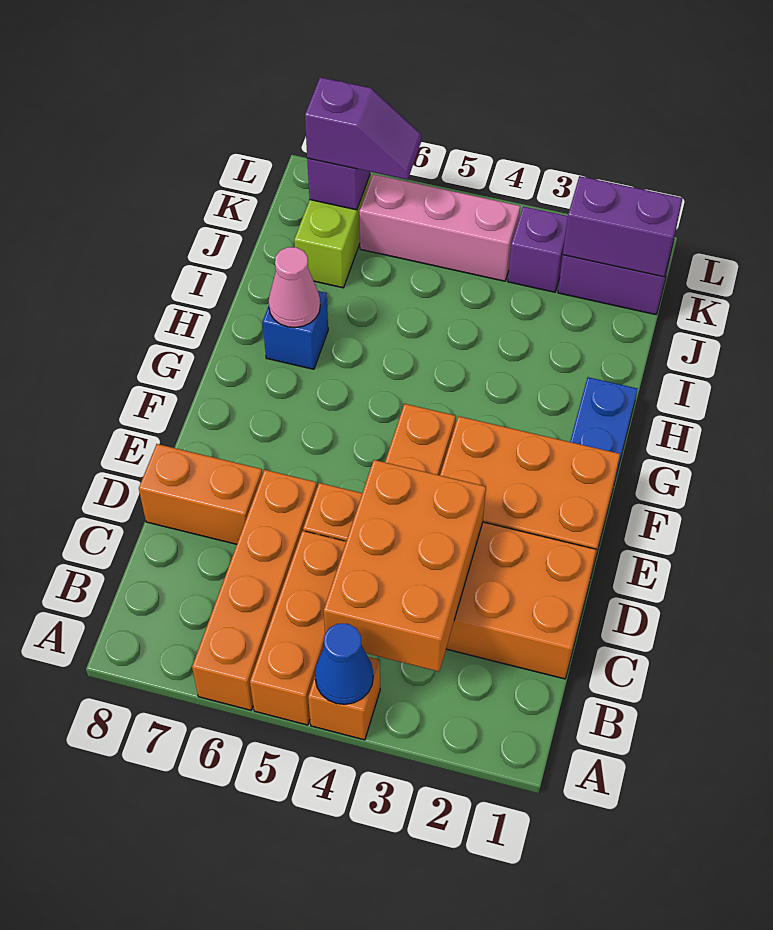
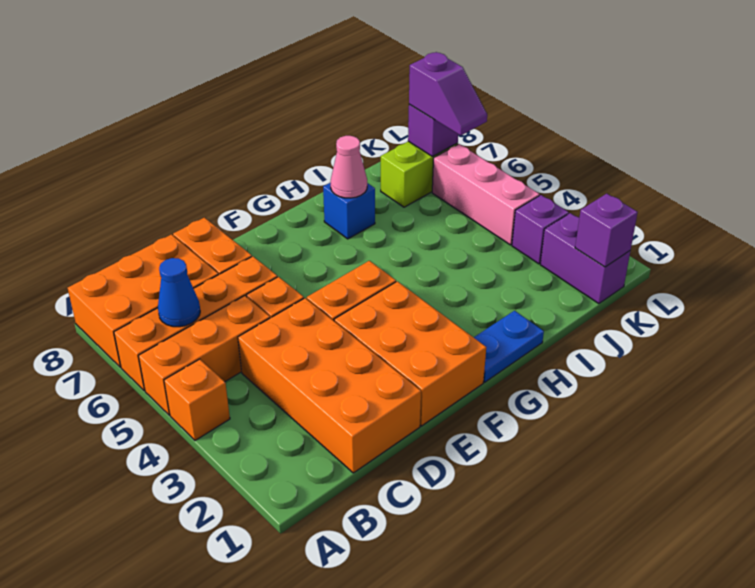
blue 1x1 cone [315,624,373,704] -> blue 1x1 cone moved to [158,258,200,327]
orange 2x3 brick [324,460,486,672] -> orange 2x3 brick moved to [68,234,218,367]
purple 1x2 brick [563,176,683,277] -> purple 1x1 brick [575,194,638,267]

